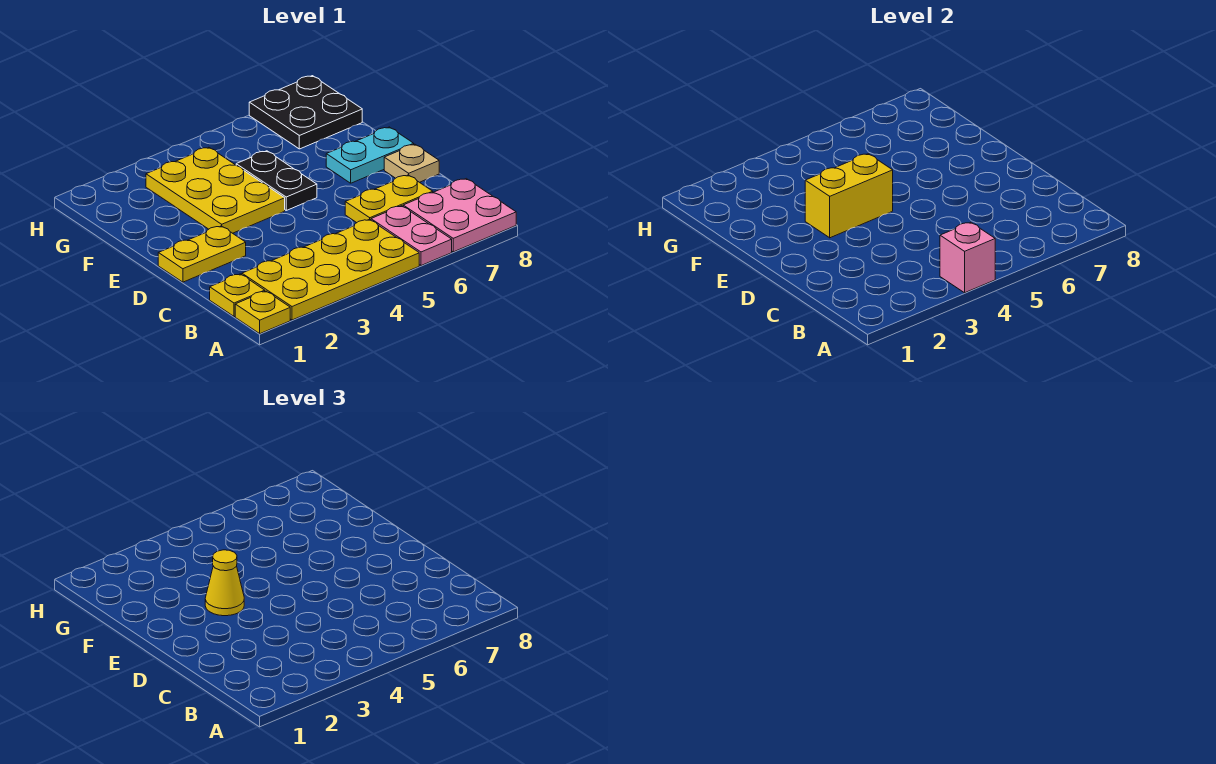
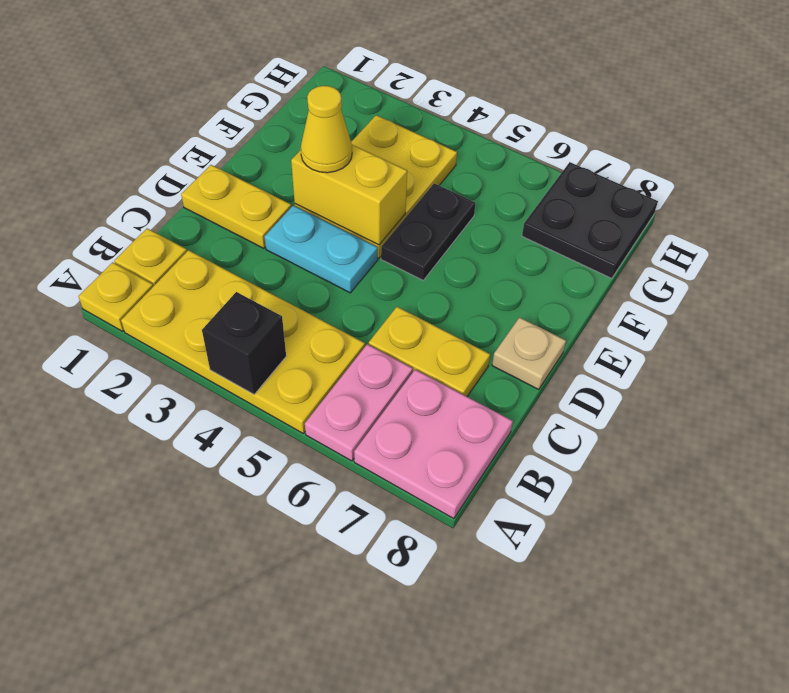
pink 1x1 brick [940,222,995,293] -> black 1x1 brick [202,292,286,394]
cyan 1x2 plate [326,127,414,183] -> cyan 1x2 plate moved to [265,205,378,293]

